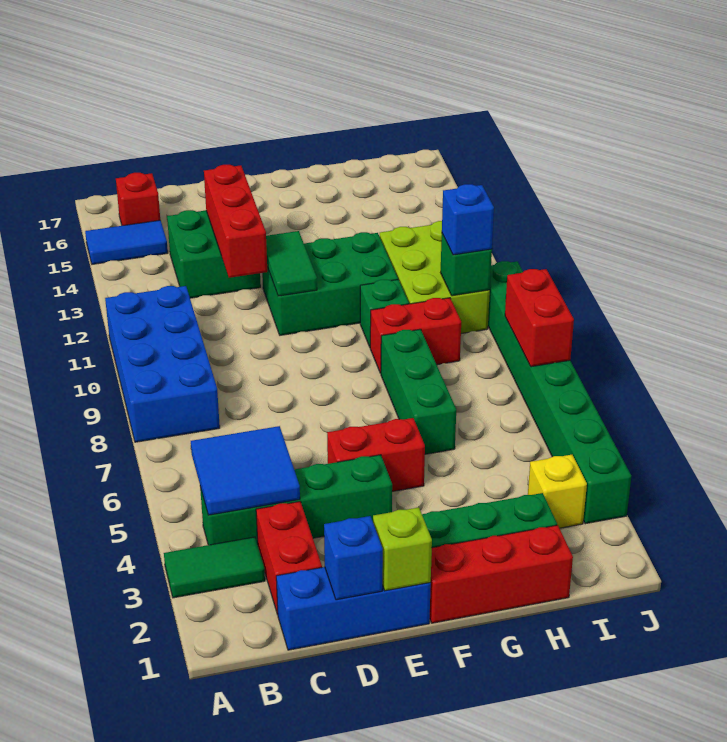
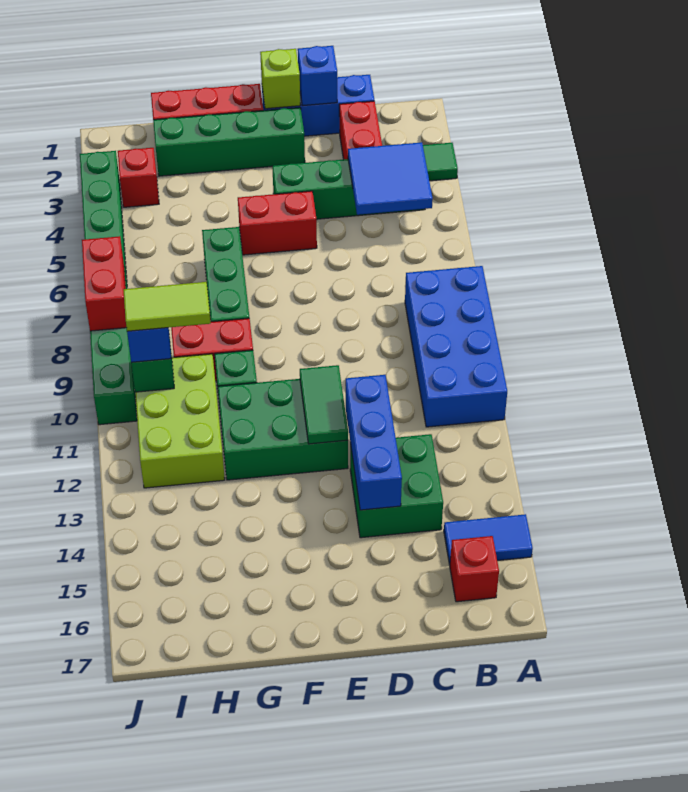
red 1x3 brick [204,165,267,278] -> blue 1x3 brick [345,375,402,510]
none -> lime 1x2 tile [123,282,211,331]
yellow 1x1 brick [528,455,587,528] -> red 1x1 brick [118,148,159,207]

